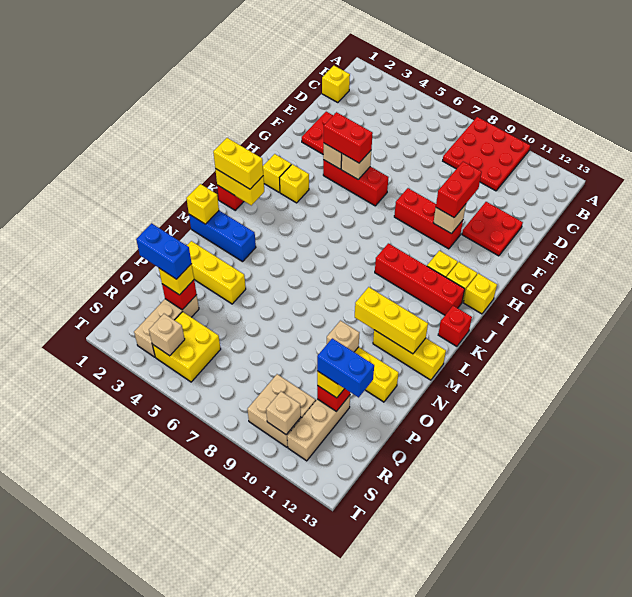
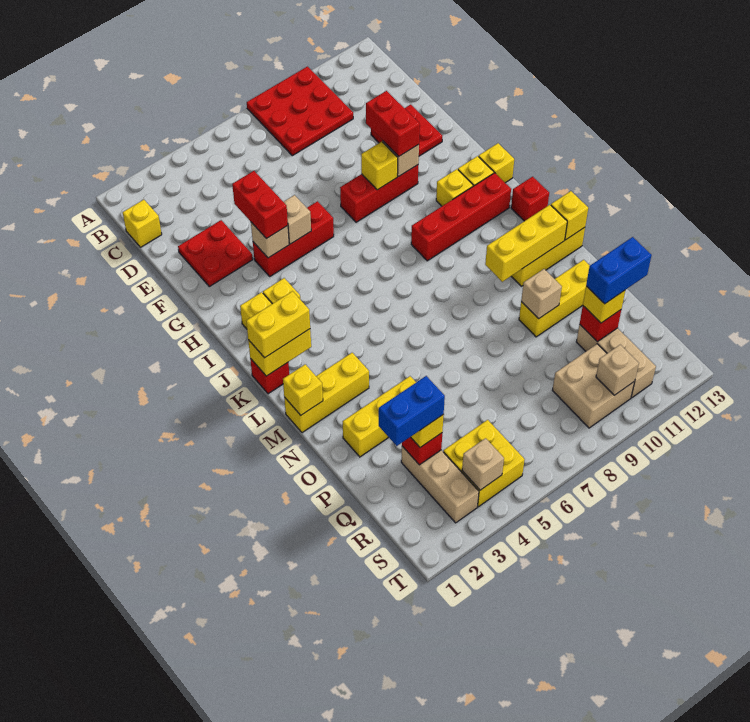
red 1x2 brick [324,112,373,163] -> red 1x2 brick turned to [232,171,288,239]
none -> yellow 1x1 brick [361,142,398,190]
blue 1x3 brick [189,211,256,262] -> yellow 1x3 brick [284,353,369,433]
none -> yellow 1x1 brick [551,191,588,240]

